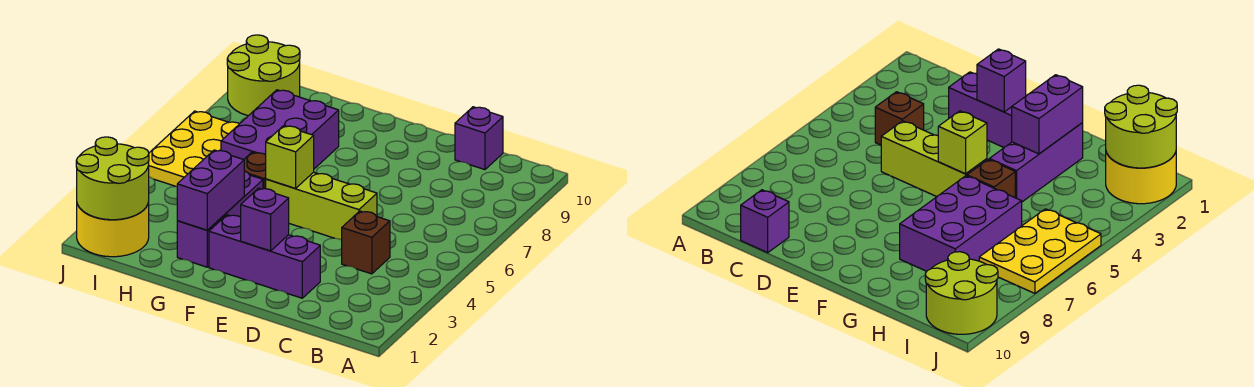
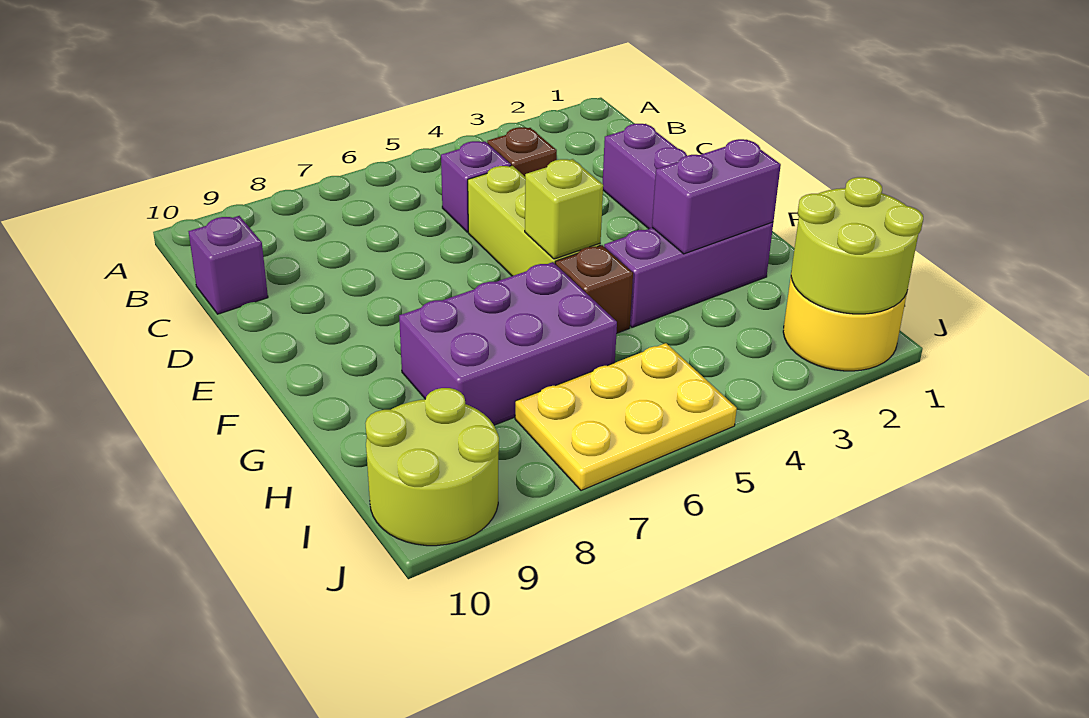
purple 1x1 brick [241,188,289,251] -> purple 1x1 brick moved to [441,141,511,232]

